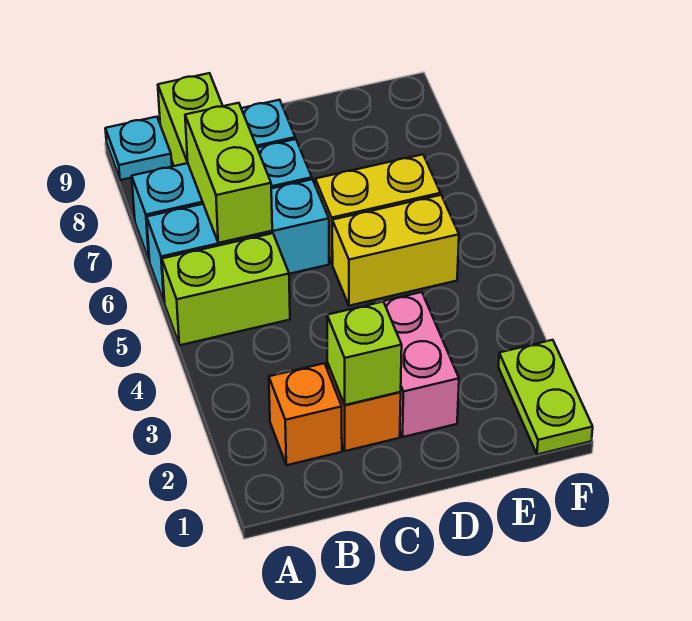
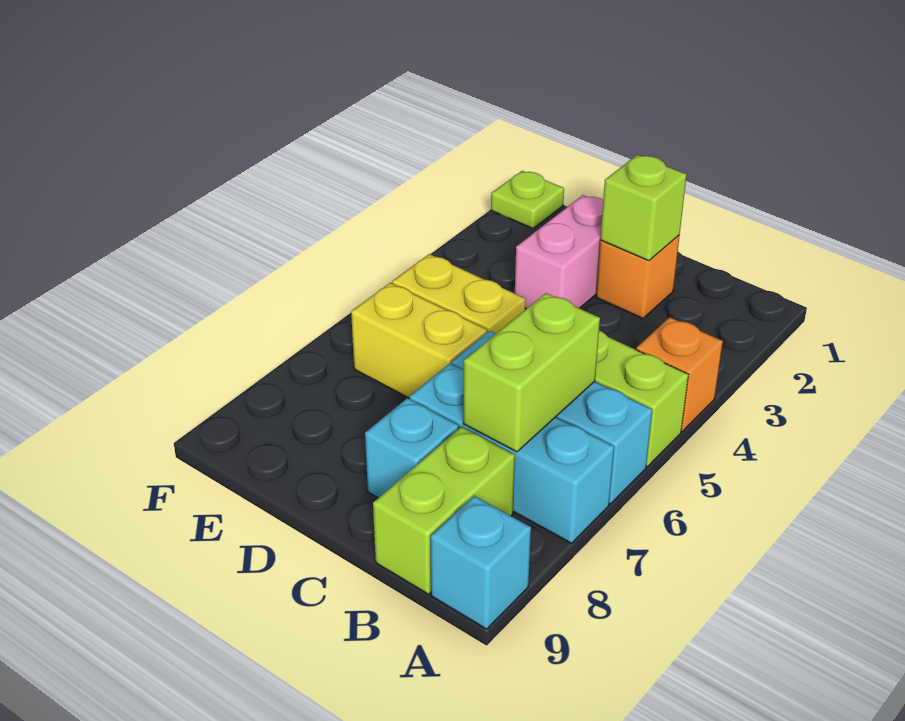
cyan 1x1 plate [105,117,172,180] -> cyan 1x1 brick [430,496,531,629]
orange 1x1 brick [269,363,342,465] -> orange 1x1 brick moved to [636,317,723,431]
lime 1x2 plate [498,340,593,455] -> lime 1x1 plate [491,171,564,229]

